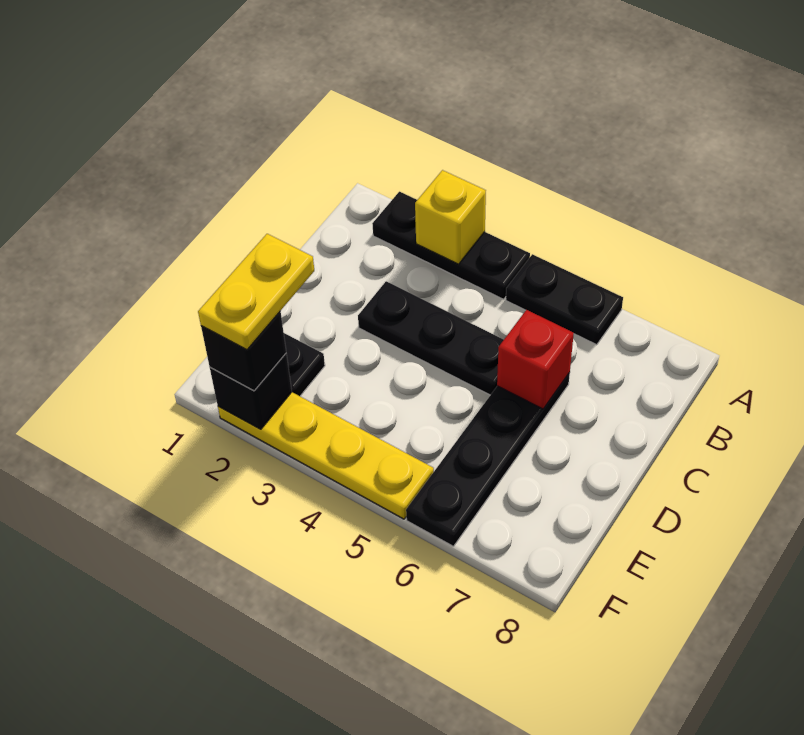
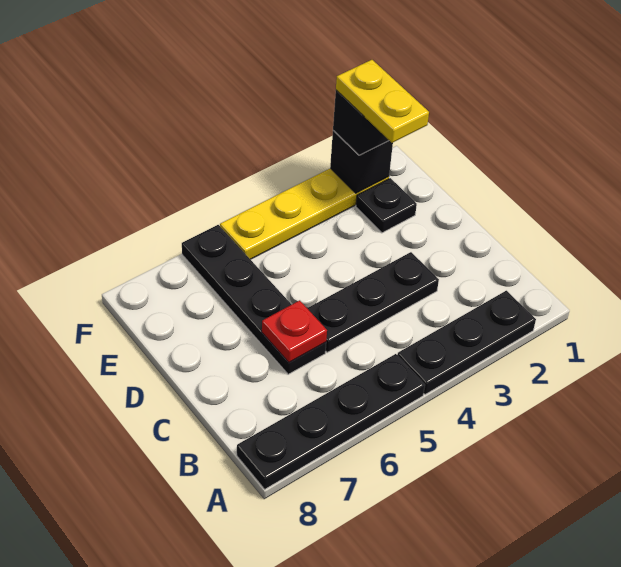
yellow 1x1 brick [415,170,486,264] -> none
black 1x2 plate [506,254,623,345] -> black 1x4 plate [237,354,425,489]
red 1x1 brick [497,310,574,409] -> red 1x1 plate [262,300,327,362]

